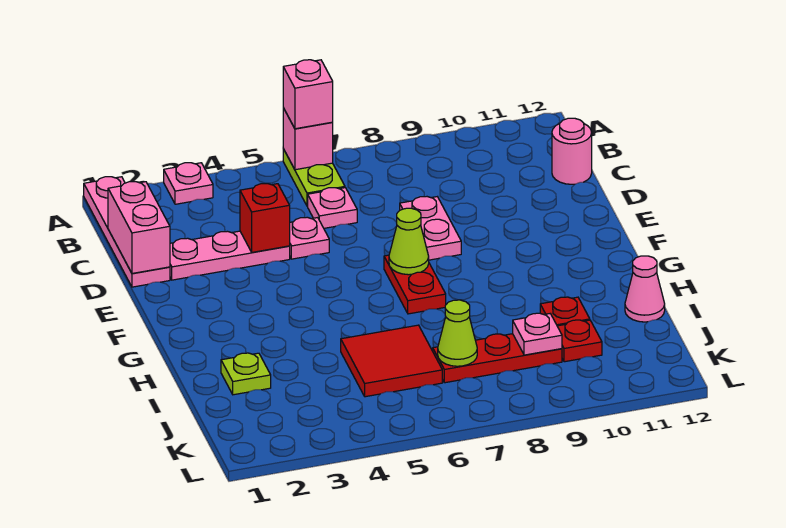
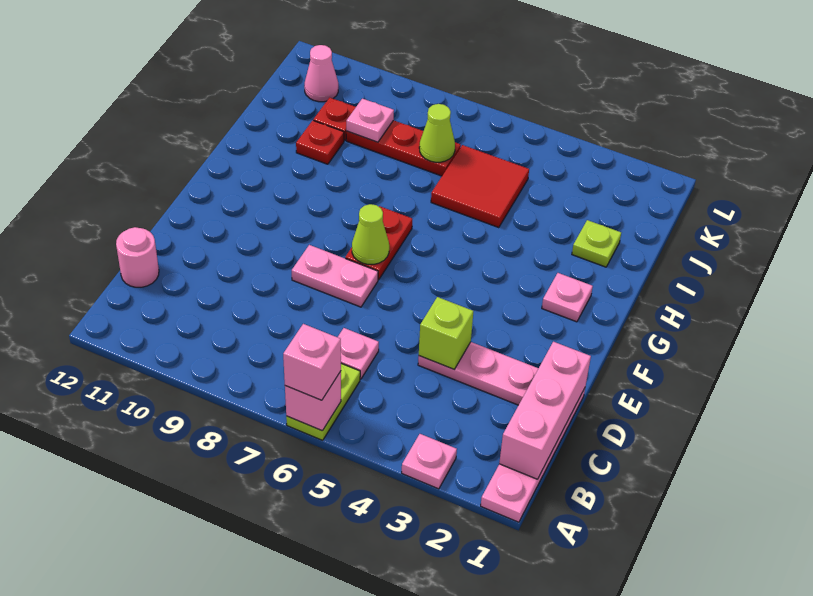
pink 1x2 brick [108,182,170,273] -> pink 1x3 brick [499,342,591,479]
red 1x1 brick [240,184,290,252] -> lime 1x1 brick [419,297,473,369]
pink 1x1 plate [290,217,329,259] -> pink 1x1 plate moved to [542,273,593,322]
pink 1x2 plate [400,197,461,260] -> pink 1x2 plate turned to [292,245,378,307]
pink 1x1 cone [625,256,665,322] -> pink 1x1 cone moved to [304,45,338,102]

